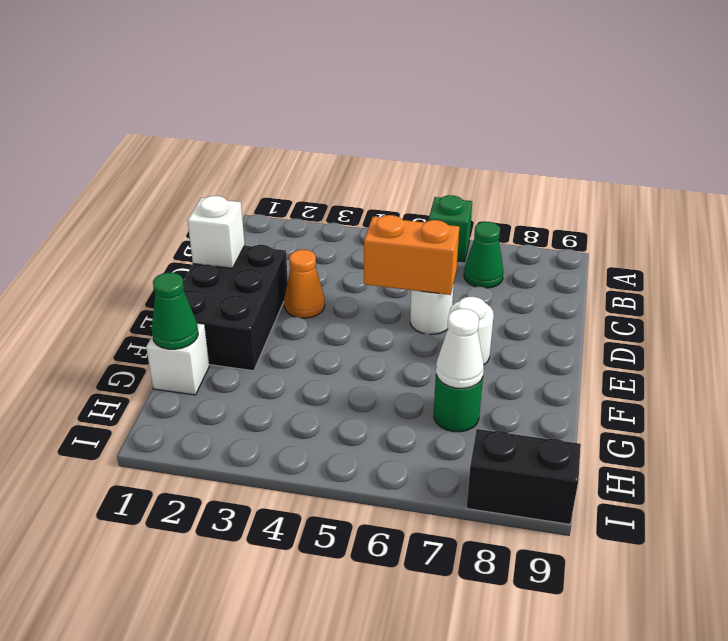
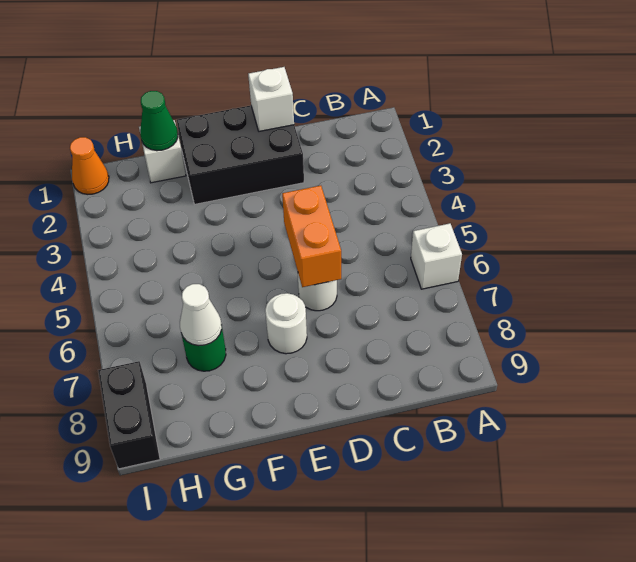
green 1x1 brick [429,195,472,262] -> white 1x1 brick [411,223,462,289]
green 1x1 cone [464,222,503,288] -> none
orange 1x1 cone [284,250,325,318] -> orange 1x1 cone moved to [70,137,109,194]

